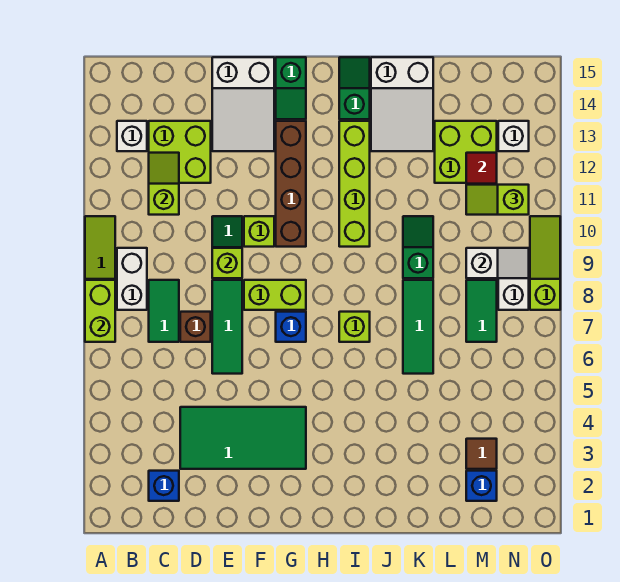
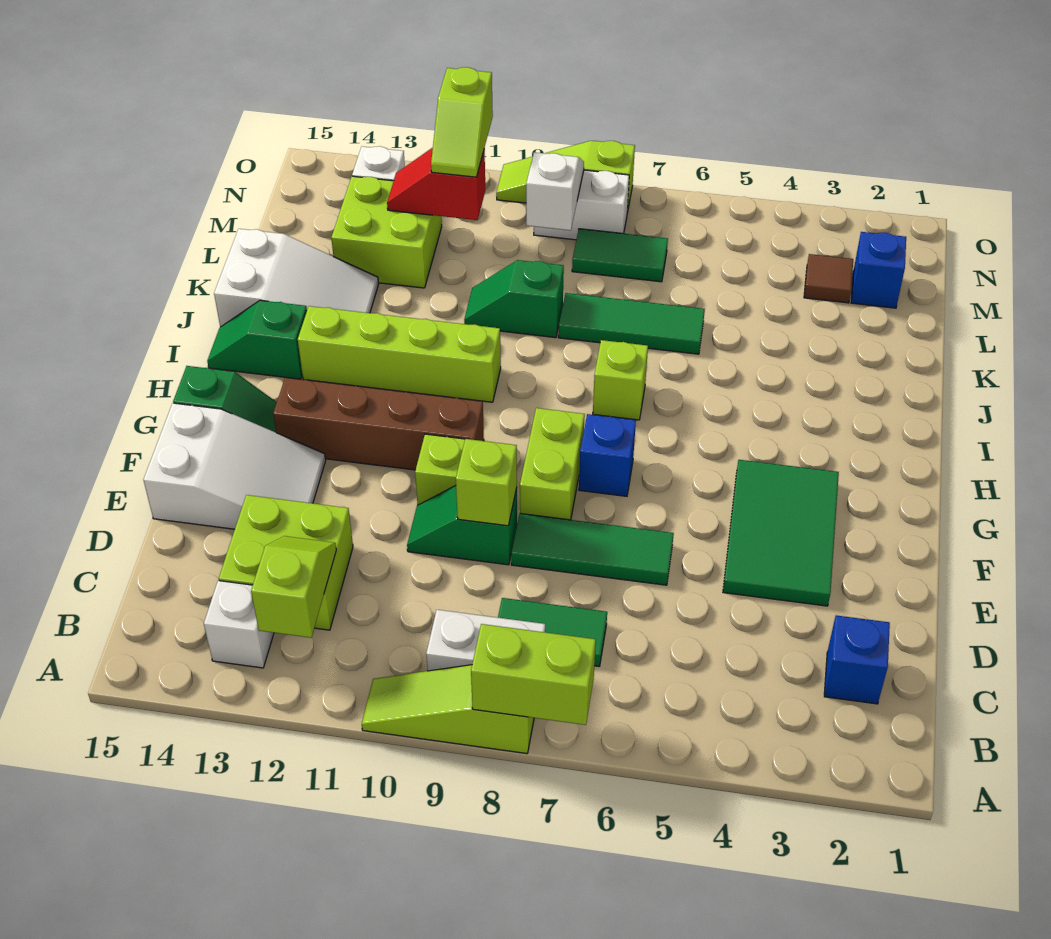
lime 1x2 slope [149,153,179,215] -> lime 1x2 slope turned to [251,536,336,638]
green 2x4 tile [180,407,306,469] -> green 2x3 tile [723,460,839,606]
brown 1x1 brick [180,312,211,342] -> none

